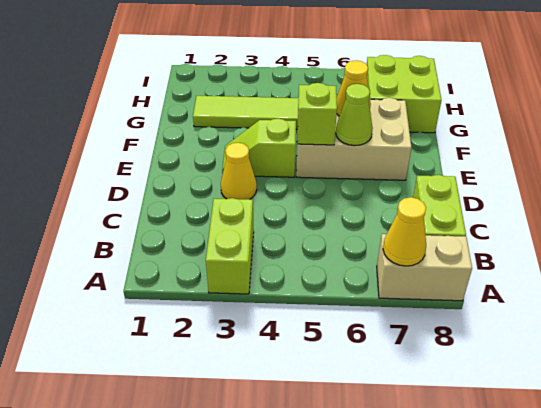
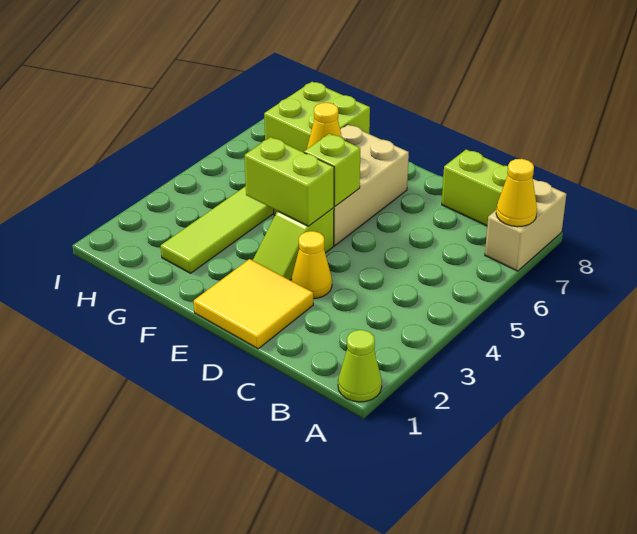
lime 1x2 brick [206,198,254,294] -> lime 1x2 brick moved to [245,137,334,226]
none -> yellow 2x2 tile [194,259,313,349]
lime 1x1 cone [336,84,373,146] -> lime 1x1 cone moved to [338,330,382,402]

